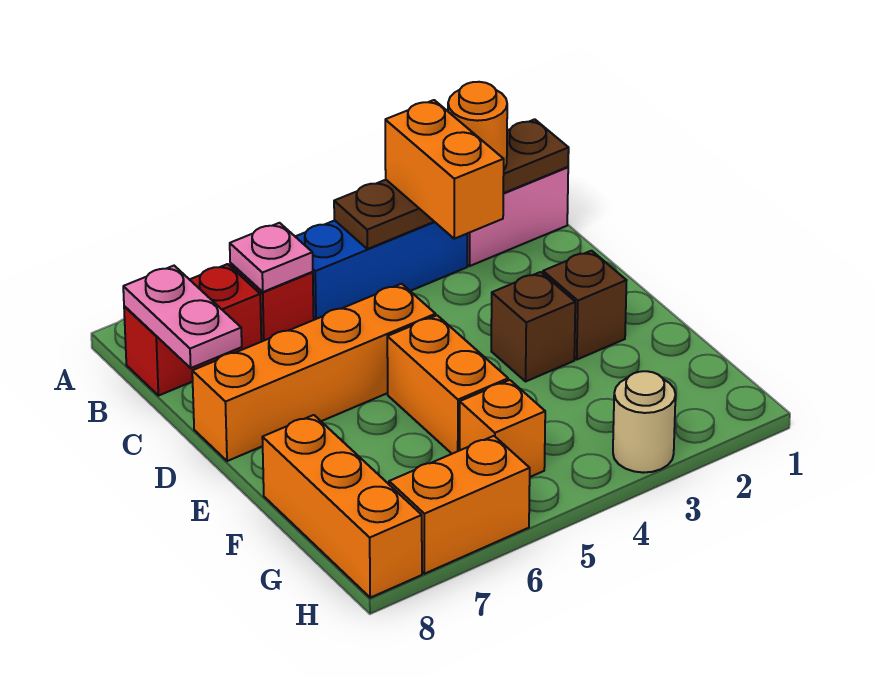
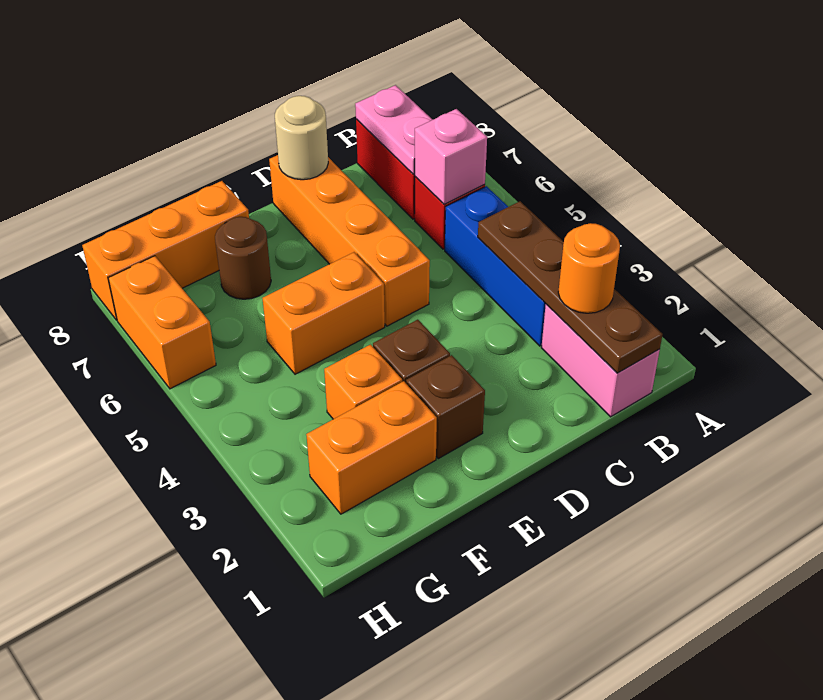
orange 1x2 brick [385,100,504,239] -> orange 1x2 brick moved to [306,381,437,514]
pink 1x1 plate [230,223,313,292] -> pink 1x1 brick [415,109,487,204]
pink 1x2 plate [123,266,242,368] -> pink 1x2 plate turned to [355,85,433,174]
none -> brown 1x1 round brick [215,217,271,299]
orange 1x1 brick [460,380,545,477] -> orange 1x1 brick moved to [324,345,402,419]
tan 1x1 round brick [613,371,676,473] -> tan 1x1 round brick moved to [275,96,328,180]

